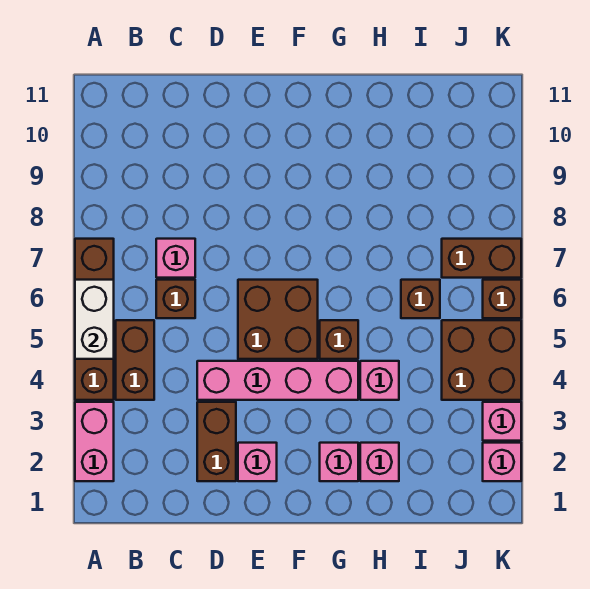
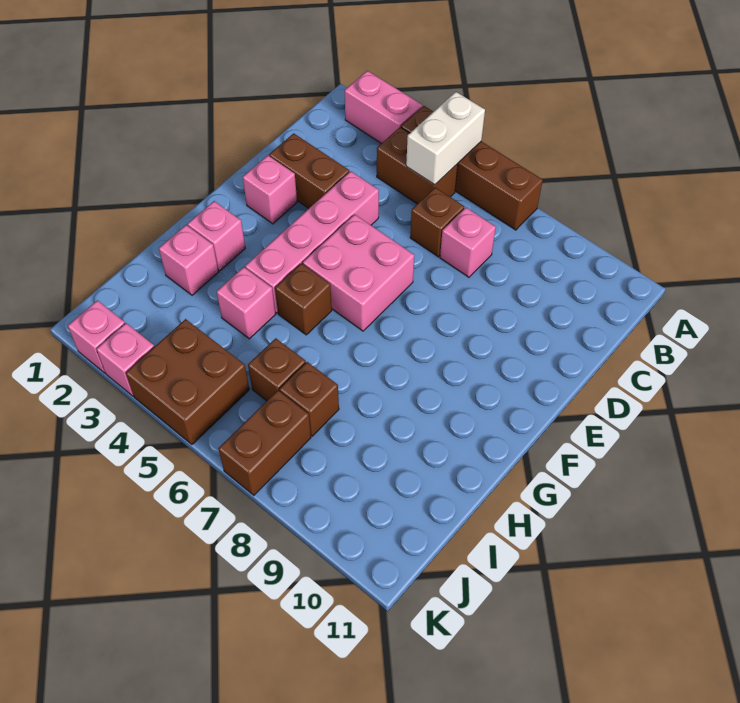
white 1x2 brick [75,280,114,359] -> white 1x2 brick turned to [406,92,485,185]
brown 2x2 brick [238,280,318,359] -> pink 2x2 brick [303,214,414,331]
brown 1x1 brick [483,280,521,318] -> brown 1x1 brick moved to [279,362,339,436]

